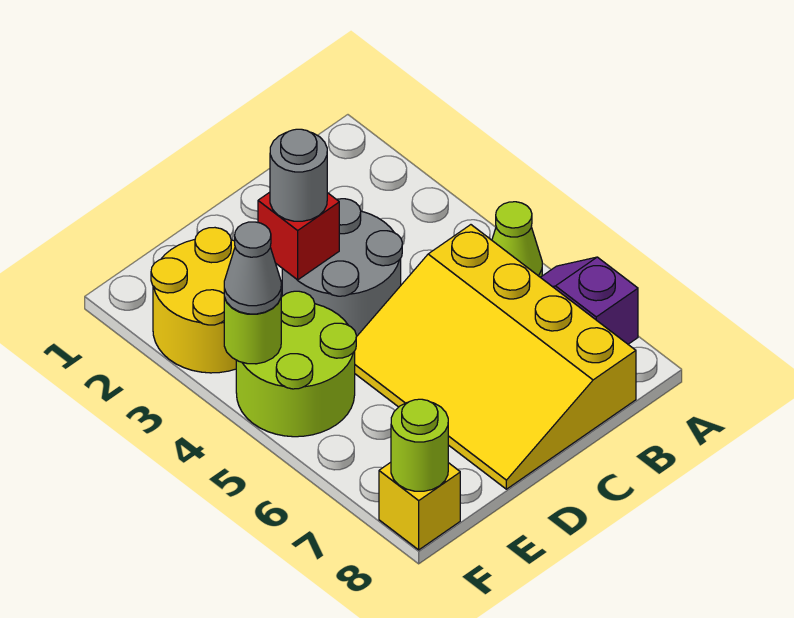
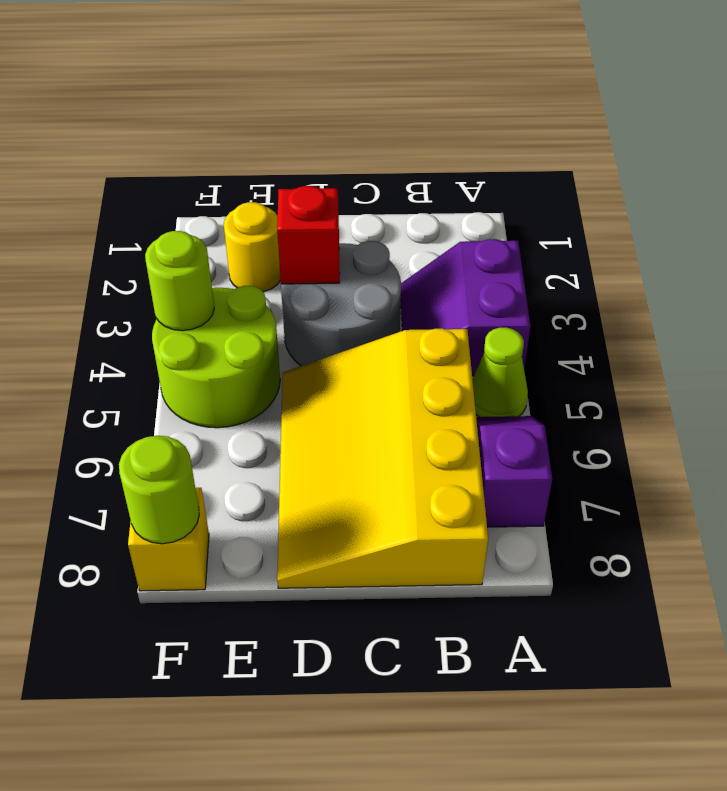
none -> purple 2x2 slope [401,239,530,376]
grey 1x1 round brick [270,129,327,221] -> none
yellow 2x2 round brick [151,228,236,373] -> yellow 1x1 round brick [224,202,281,292]
grey 1x1 cone [224,222,281,314] -> none

